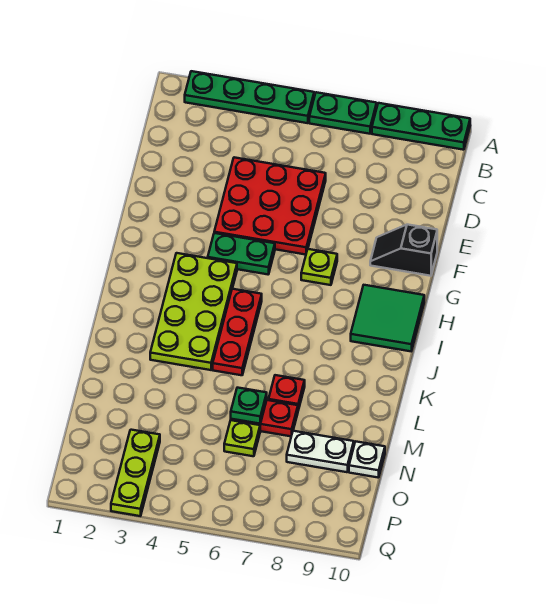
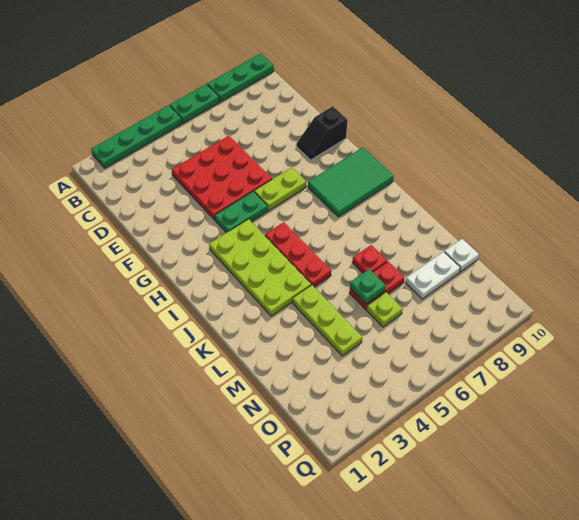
lime 1x1 plate [301,249,337,285] -> lime 1x2 plate [254,167,306,211]
green 2x2 tile [351,285,424,351] -> green 2x3 tile [308,147,394,217]
lime 1x3 plate [111,430,160,516] -> lime 1x3 plate moved to [292,285,362,356]

